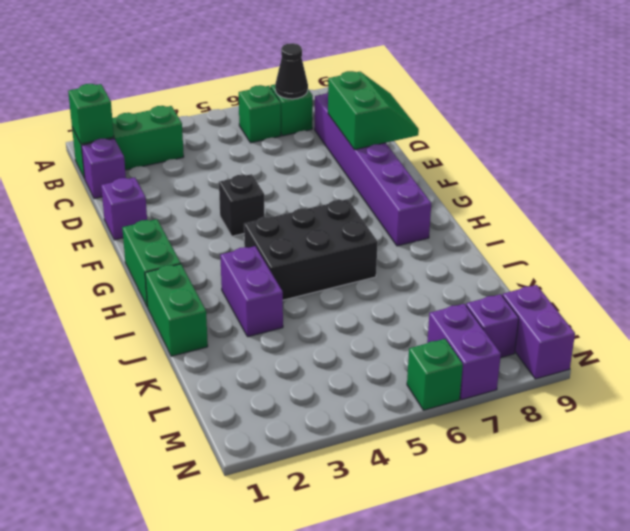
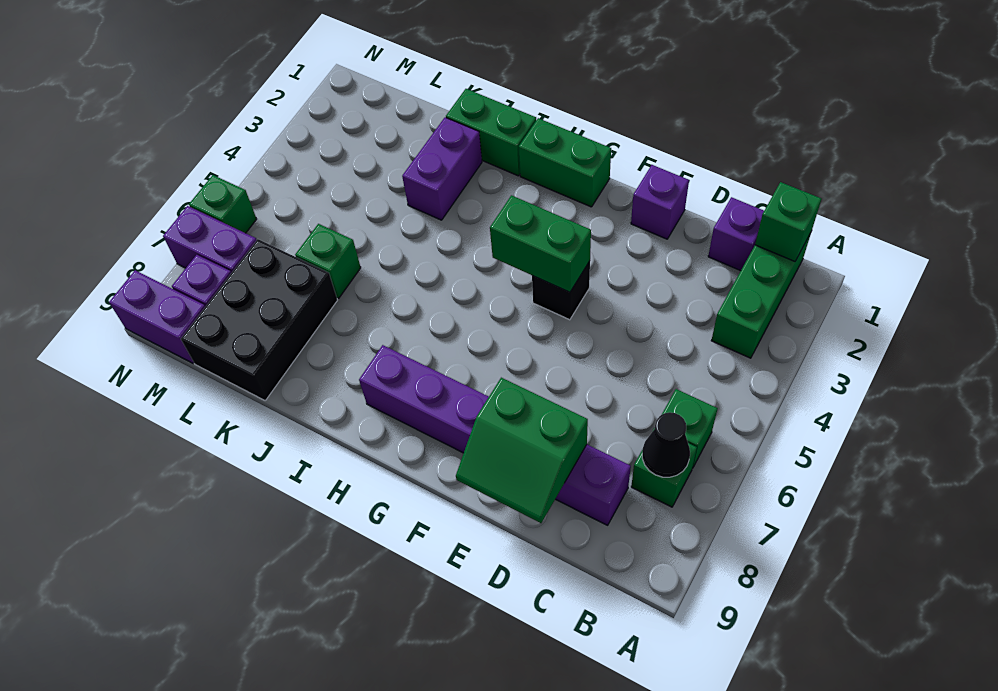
none -> green 1x2 brick [490,195,591,292]
black 2x3 brick [244,199,378,300] -> black 2x3 brick moved to [181,239,337,401]
purple 1x2 brick [220,246,283,337] -> purple 1x2 brick turned to [402,118,482,220]
none -> green 1x1 brick [295,224,361,298]

